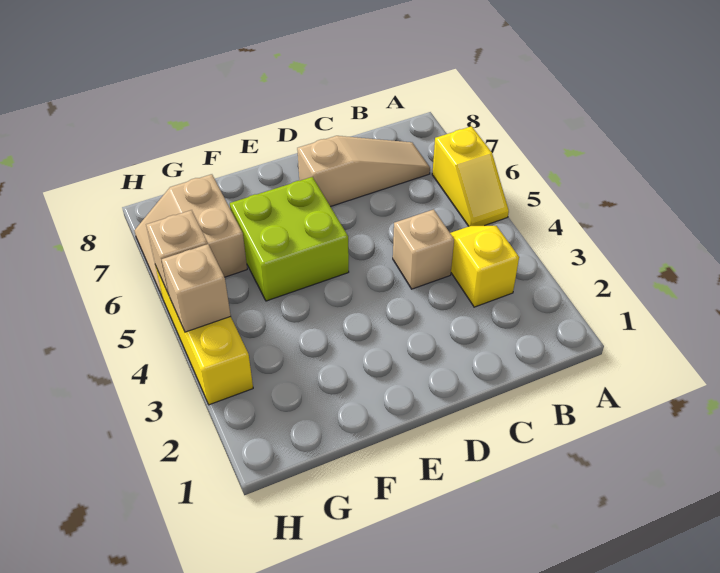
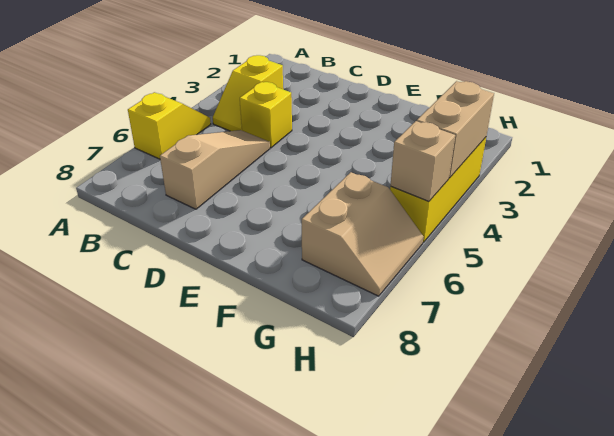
tan 1x3 slope [297,136,430,207] -> tan 1x3 slope turned to [160,130,270,209]
tan 1x1 brick [393,209,454,289] -> yellow 1x1 brick [240,82,292,148]
lime 2x2 brick [230,177,349,301] -> none
tan 1x1 brick [162,244,231,332] -> tan 1x2 brick [417,81,494,178]

